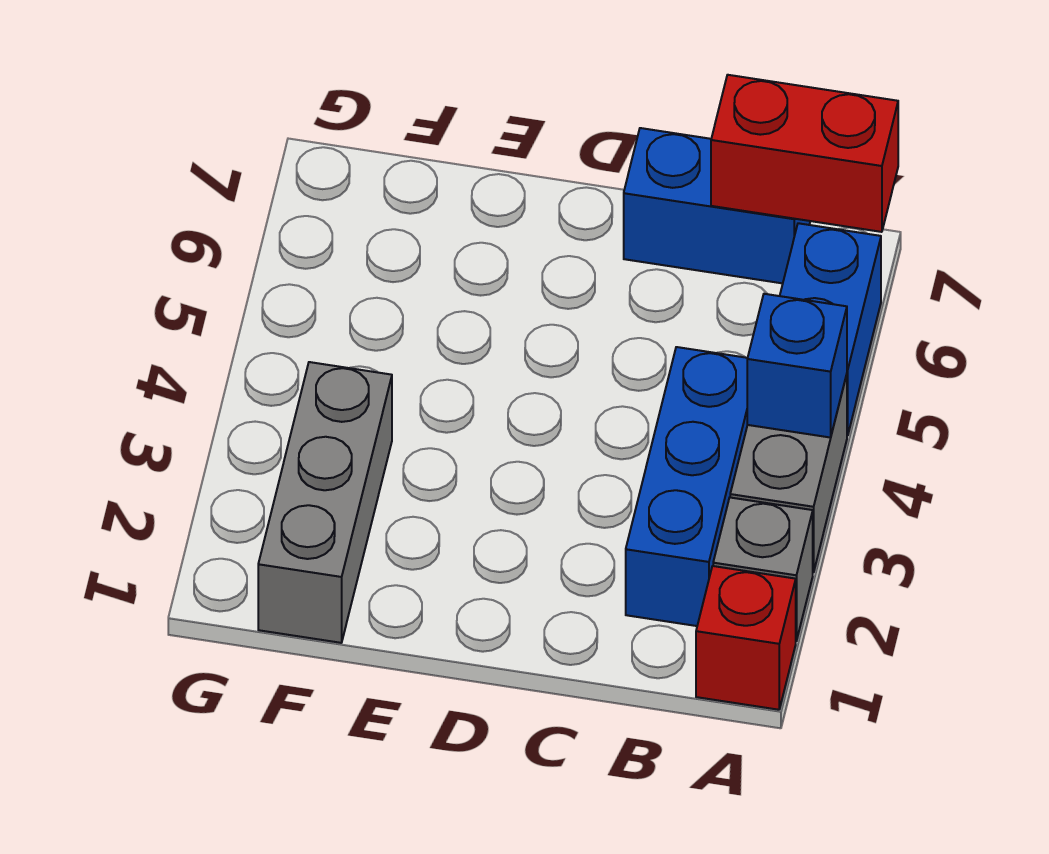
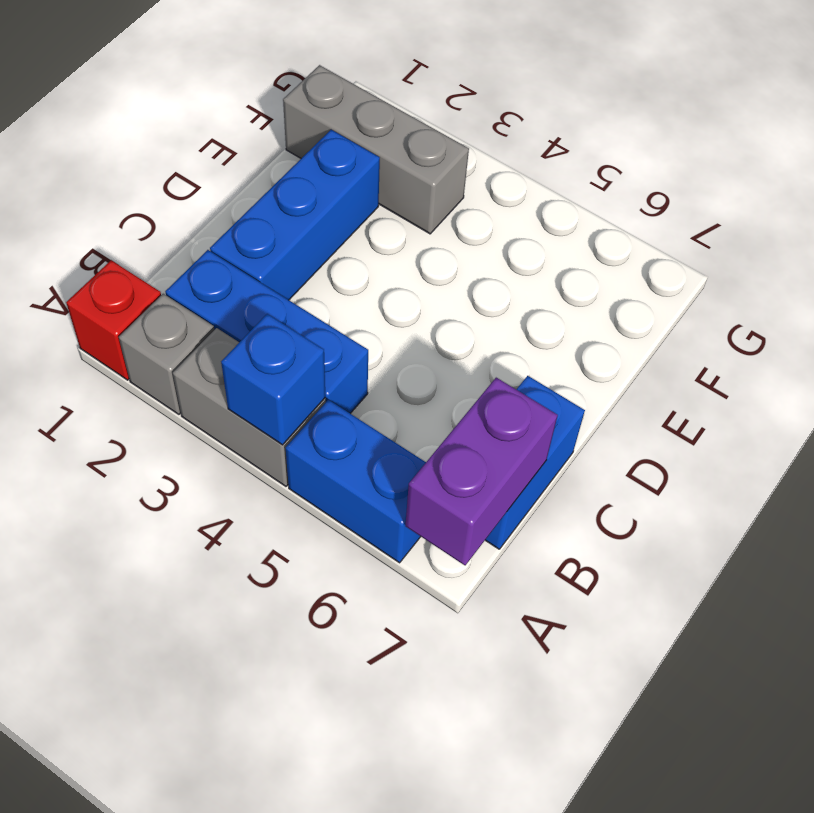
red 1x2 brick [711,75,898,232] -> purple 1x2 brick [406,378,558,565]
none -> blue 1x3 brick [210,130,380,300]

